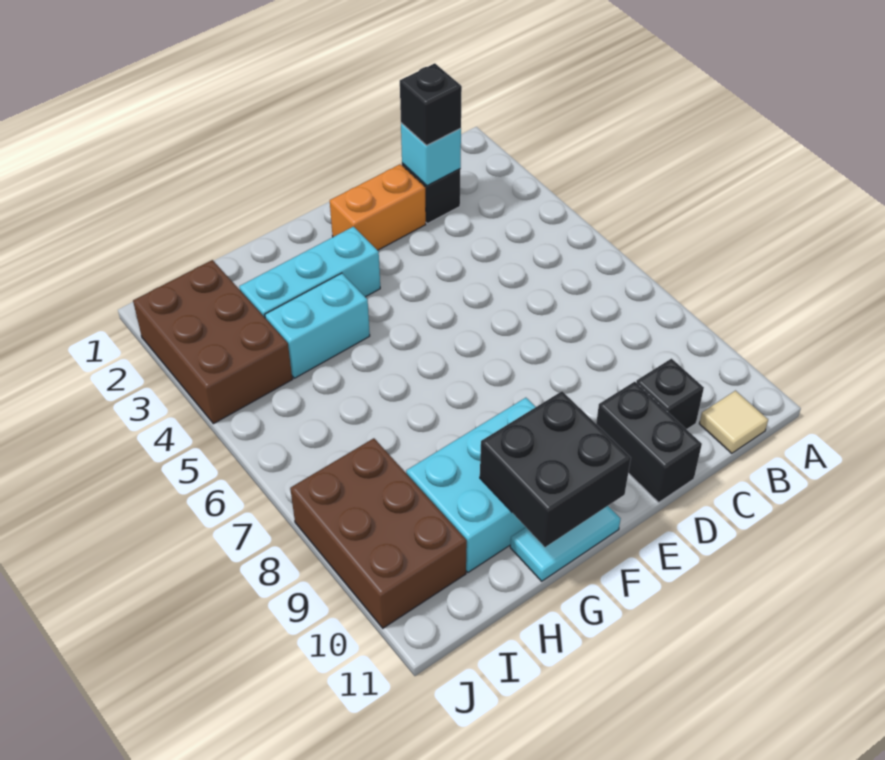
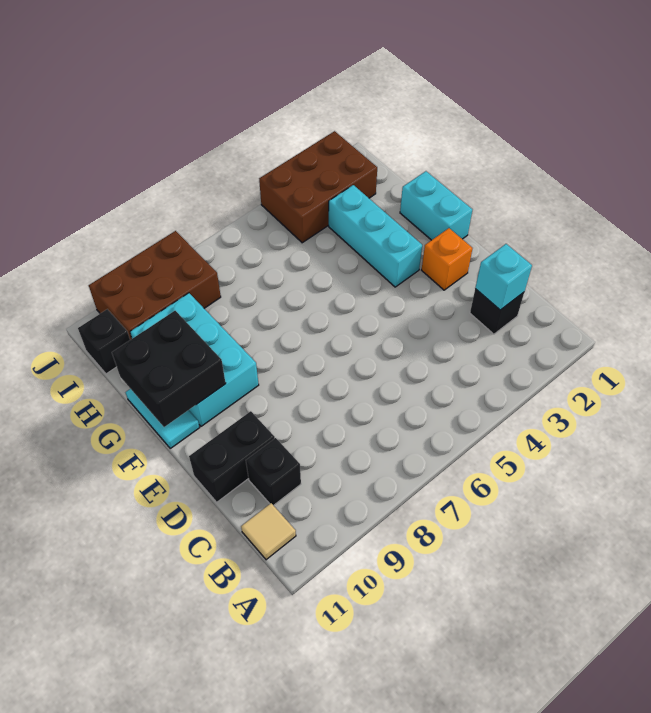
black 1x1 brick [400,63,462,145] -> black 1x1 brick moved to [78,309,130,374]
orange 1x2 brick [330,164,426,250] -> orange 1x1 brick [422,228,473,290]
cyan 1x2 brick [265,273,370,378] -> cyan 1x2 brick moved to [400,171,472,240]

